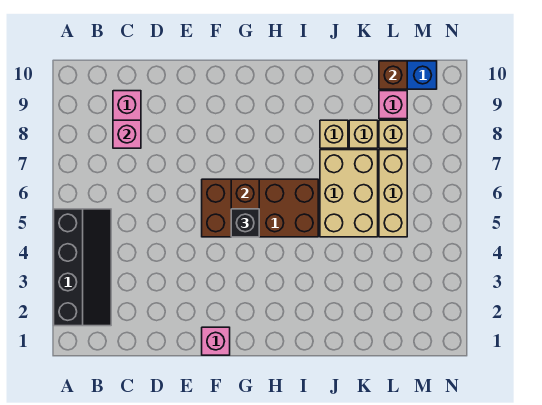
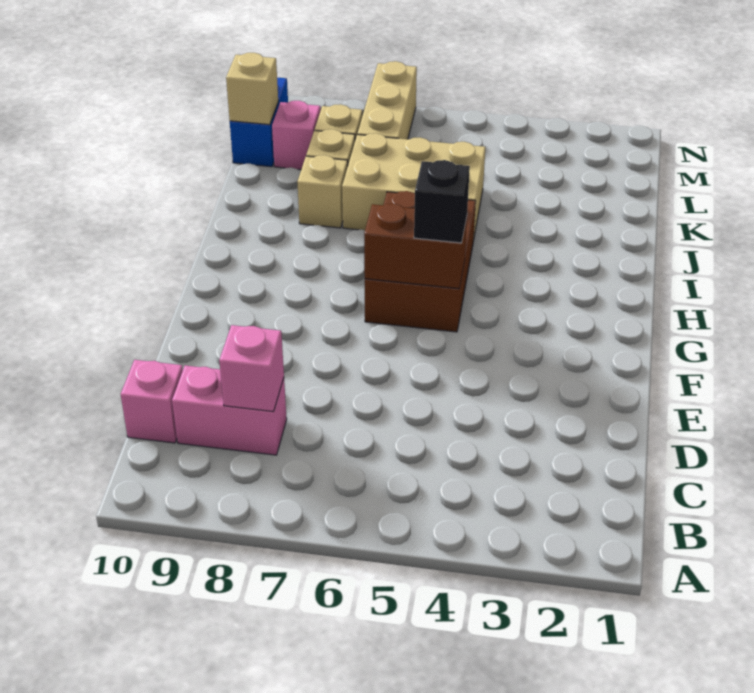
black 2x4 slope [54,209,111,326] -> none
pink 1x1 brick [202,327,230,355] -> pink 1x1 brick moved to [121,360,183,443]
brown 2x4 brick [202,179,318,237] -> brown 2x3 brick [365,191,476,332]
tan 1x3 brick [379,150,407,237] -> tan 1x3 brick turned to [357,61,417,139]
brown 1x1 brick [379,61,407,89] -> tan 1x1 brick [226,53,278,125]

